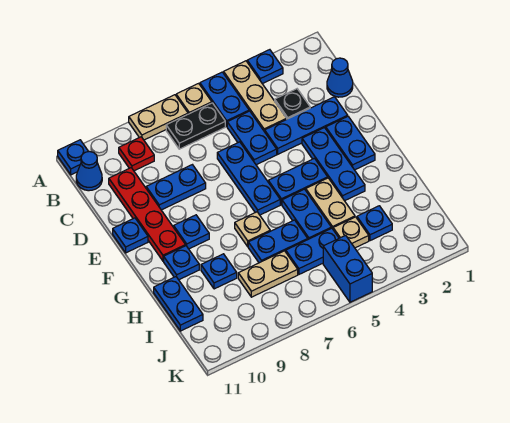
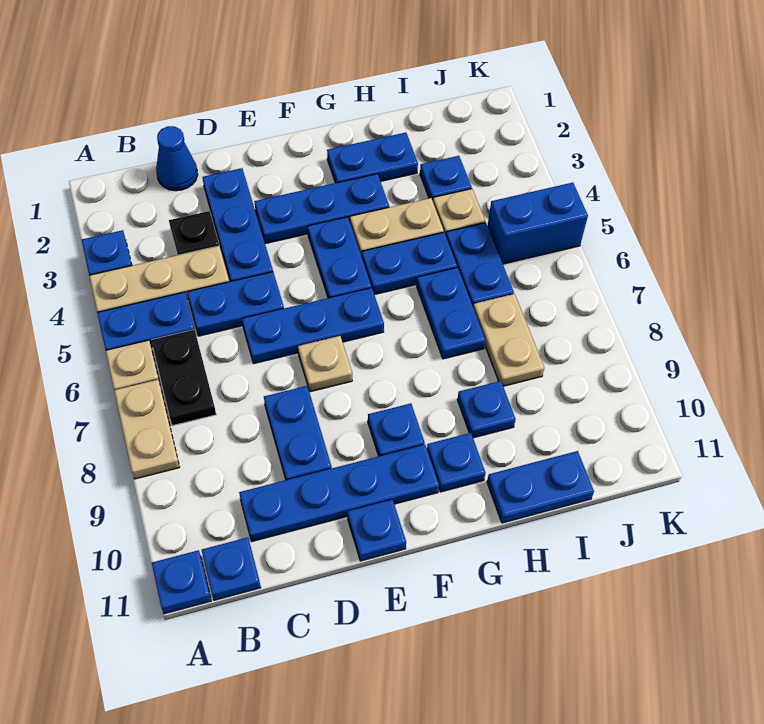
red 1x1 plate [119,137,154,171] -> none
blue 1x1 cone [76,151,102,191] -> blue 1x1 plate [202,537,261,600]
red 1x4 plate [109,168,186,261] -> blue 1x4 plate [239,445,439,541]
blue 1x2 plate [326,117,375,170] -> blue 1x2 plate moved to [327,133,418,183]
tan 1x1 plate [235,212,270,247] -> tan 1x1 plate moved to [298,336,352,392]

